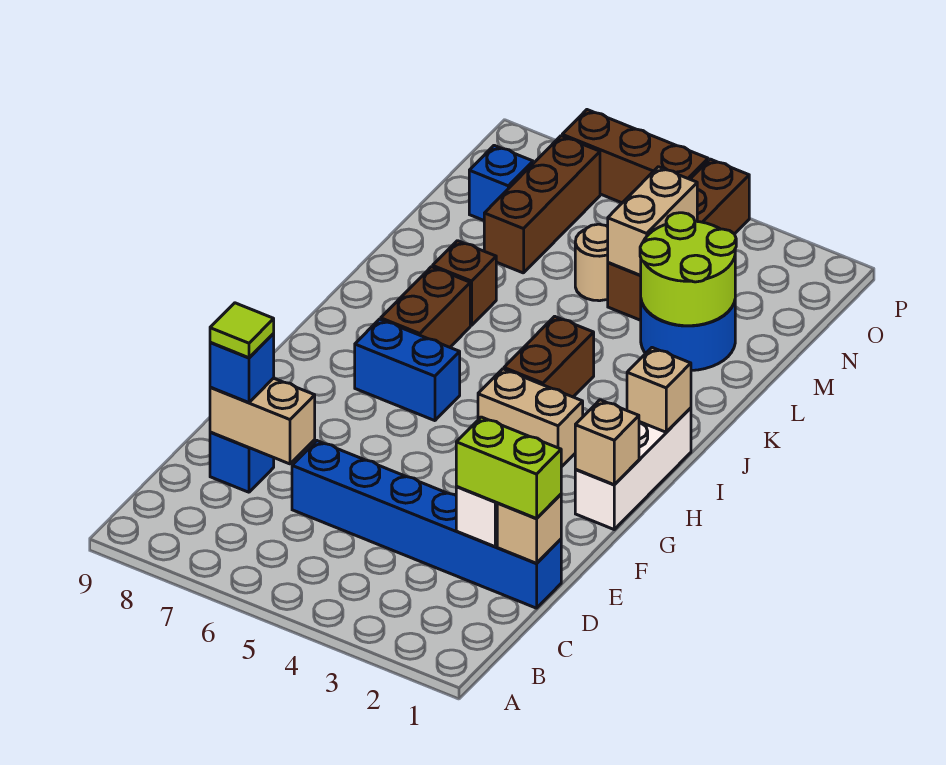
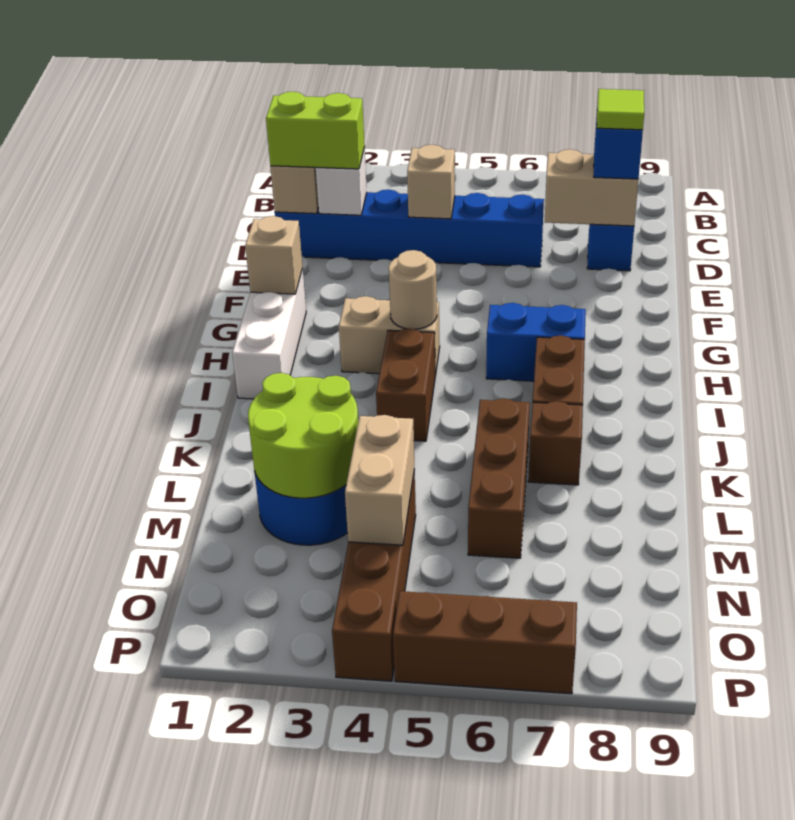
tan 1x1 brick [627,348,691,432] -> tan 1x1 brick moved to [407,145,455,219]
tan 1x1 round brick [575,224,608,301] -> tan 1x1 round brick moved to [389,250,437,329]
brown 1x3 brick [484,136,600,273] -> brown 1x3 brick moved to [468,399,530,558]
blue 1x1 brick [469,145,533,220] -> none

